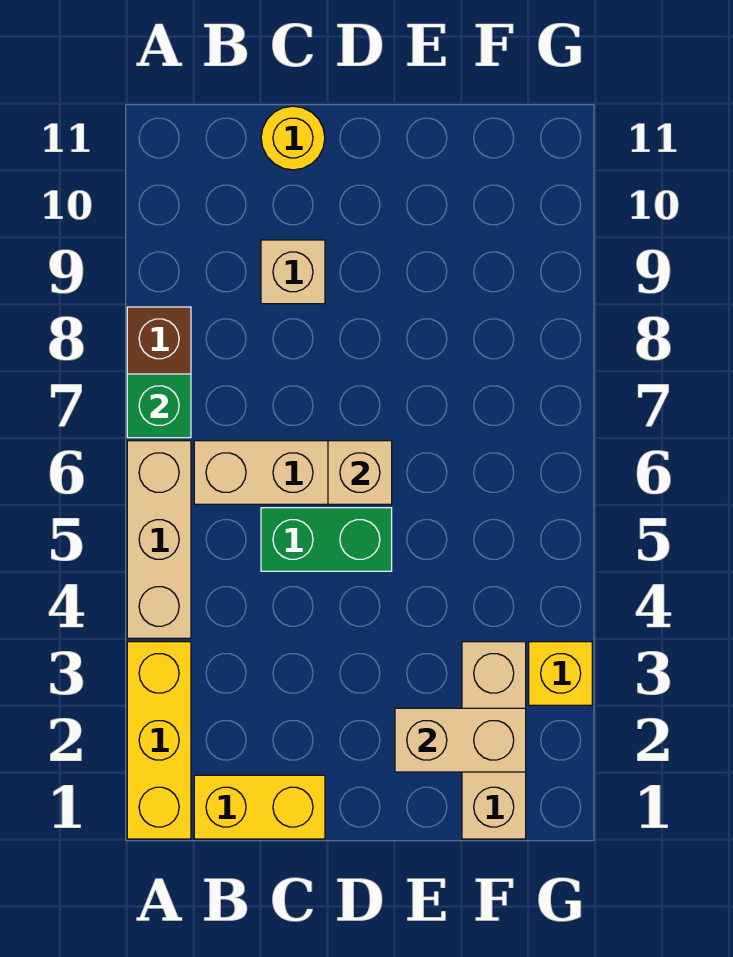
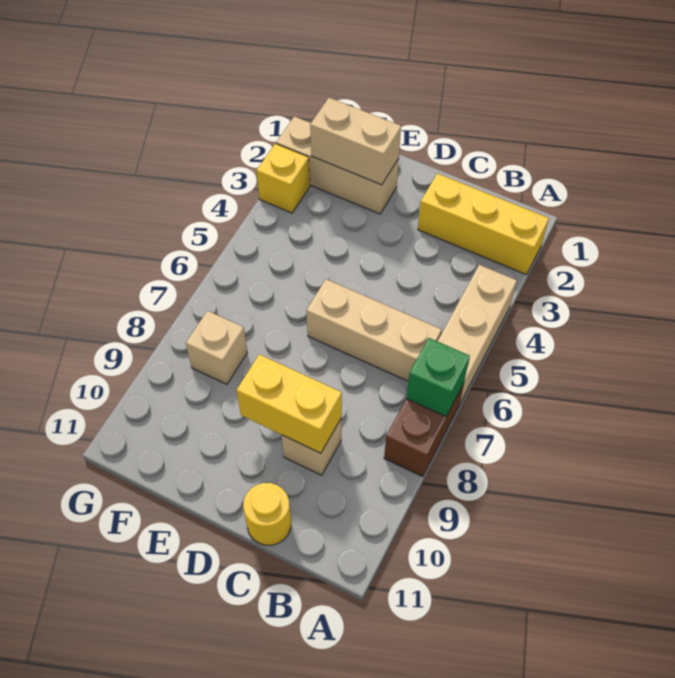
yellow 1x3 brick [127,642,191,839] -> yellow 1x3 brick turned to [418,173,549,275]
yellow 1x2 brick [194,775,325,839] -> yellow 1x2 brick moved to [237,354,342,453]
green 1x2 brick [261,508,392,571] -> none
tan 1x1 brick [328,441,392,504] -> tan 1x1 brick moved to [186,311,247,384]
tan 1x3 brick [462,642,526,839] -> tan 1x3 brick turned to [276,116,399,214]

